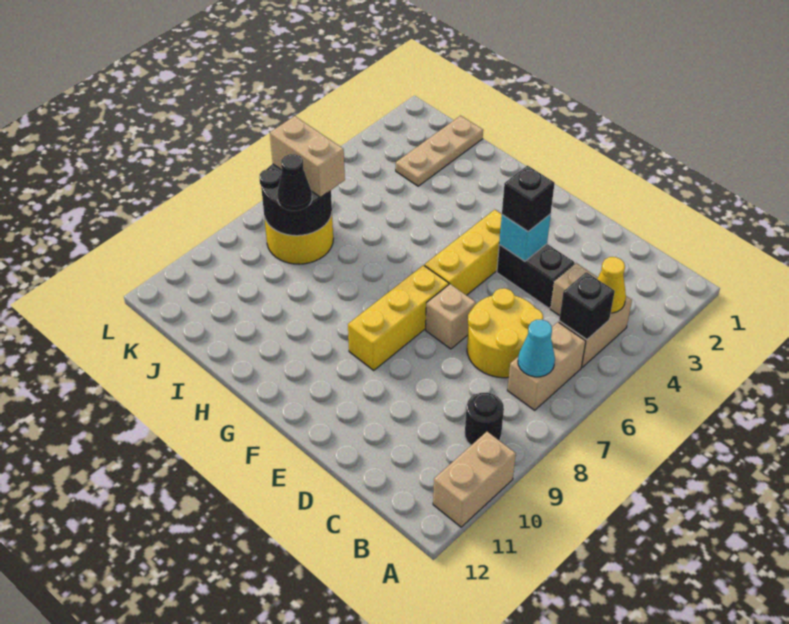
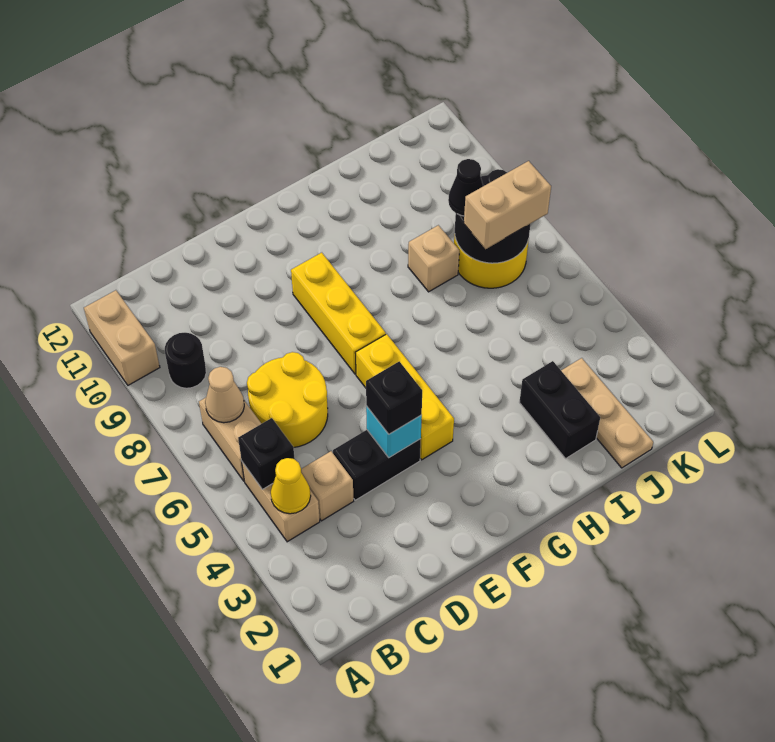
cyan 1x1 cone [518,320,555,377] -> tan 1x1 cone [205,367,244,423]
tan 1x1 brick [426,284,476,349] -> tan 1x1 brick moved to [408,225,459,292]
none -> black 1x2 brick [519,361,600,458]

